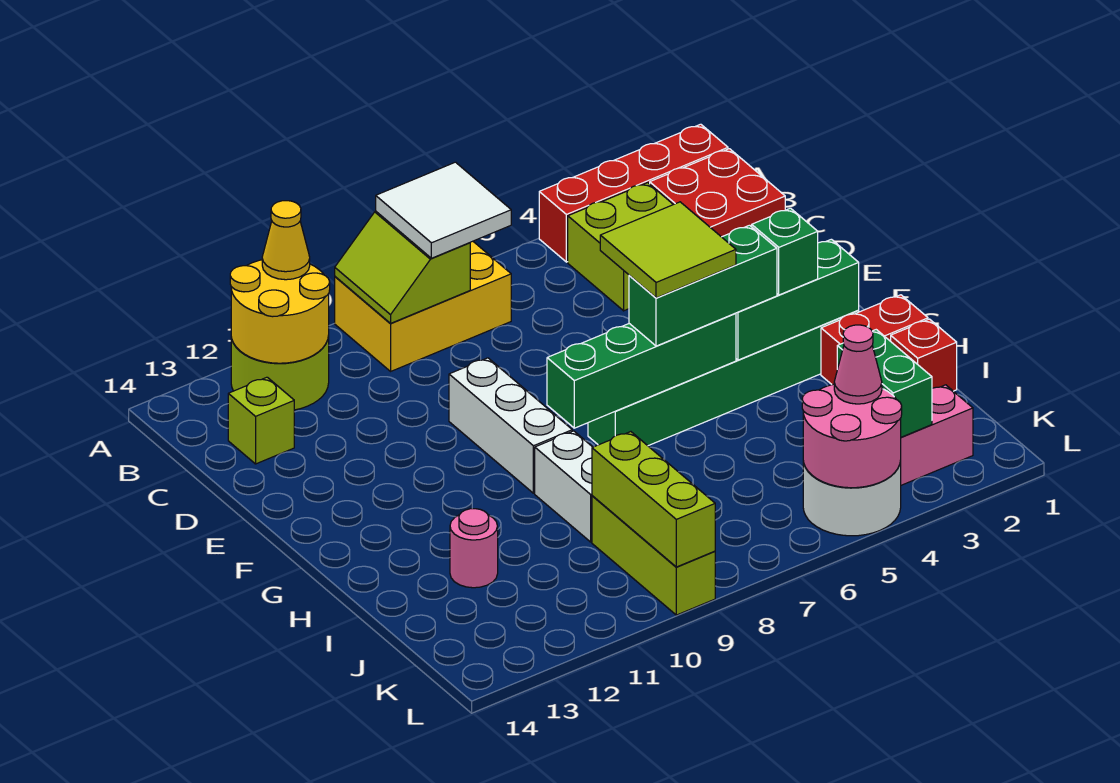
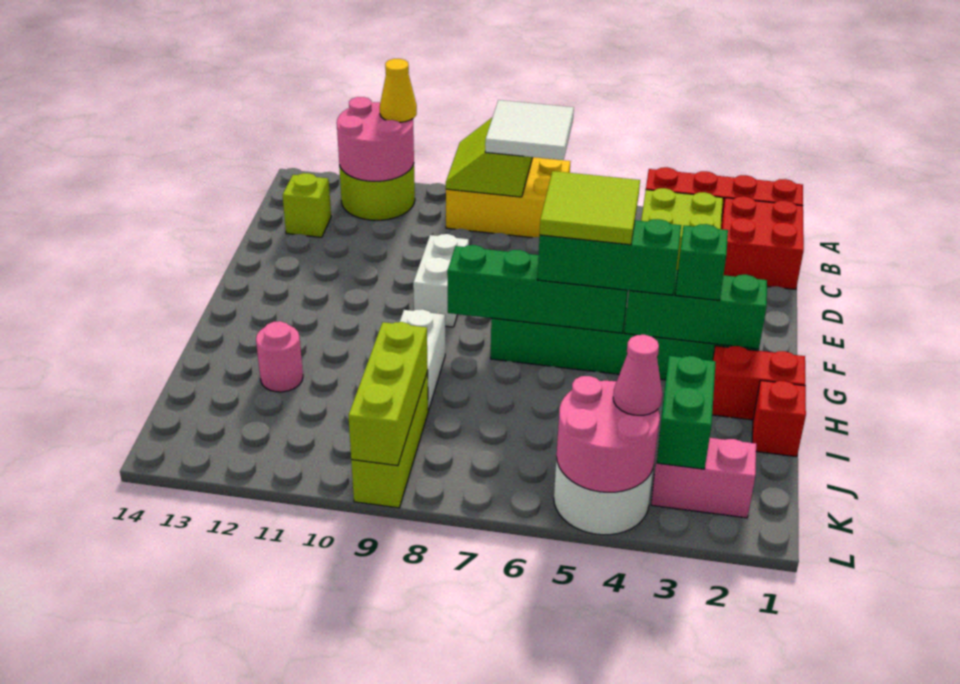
yellow 2x2 round brick [230,260,330,363] -> pink 2x2 round brick [337,97,414,181]
white 1x3 brick [449,358,572,493] -> white 1x2 brick [413,234,469,327]

